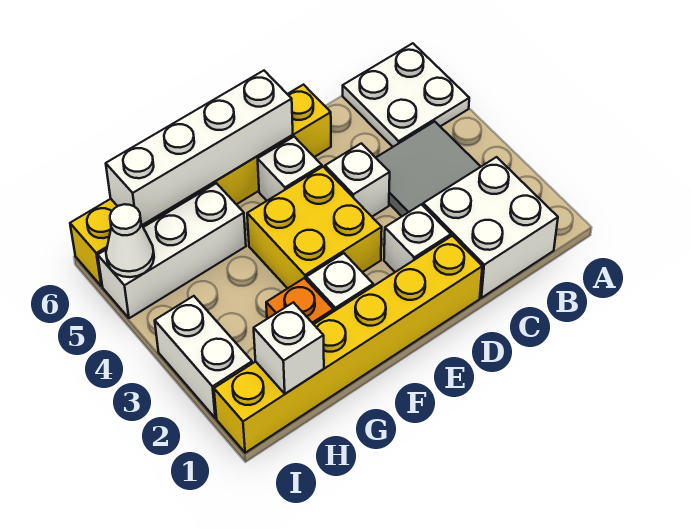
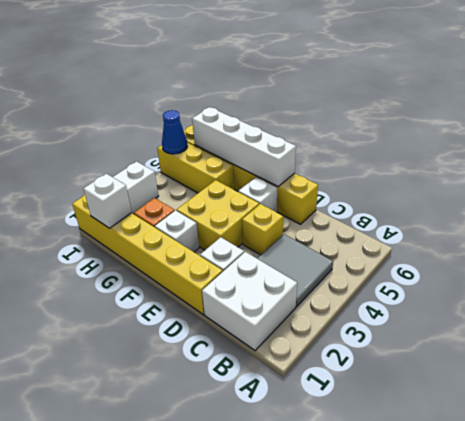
white 2x2 plate [343,43,469,147] -> none
white 1x1 brick [325,143,390,216] -> yellow 1x1 brick [242,204,283,255]
white 1x3 brick [98,183,246,318] -> yellow 1x3 brick [157,143,234,193]
white 1x1 cone [106,204,154,277] -> blue 1x1 cone [162,110,188,154]

